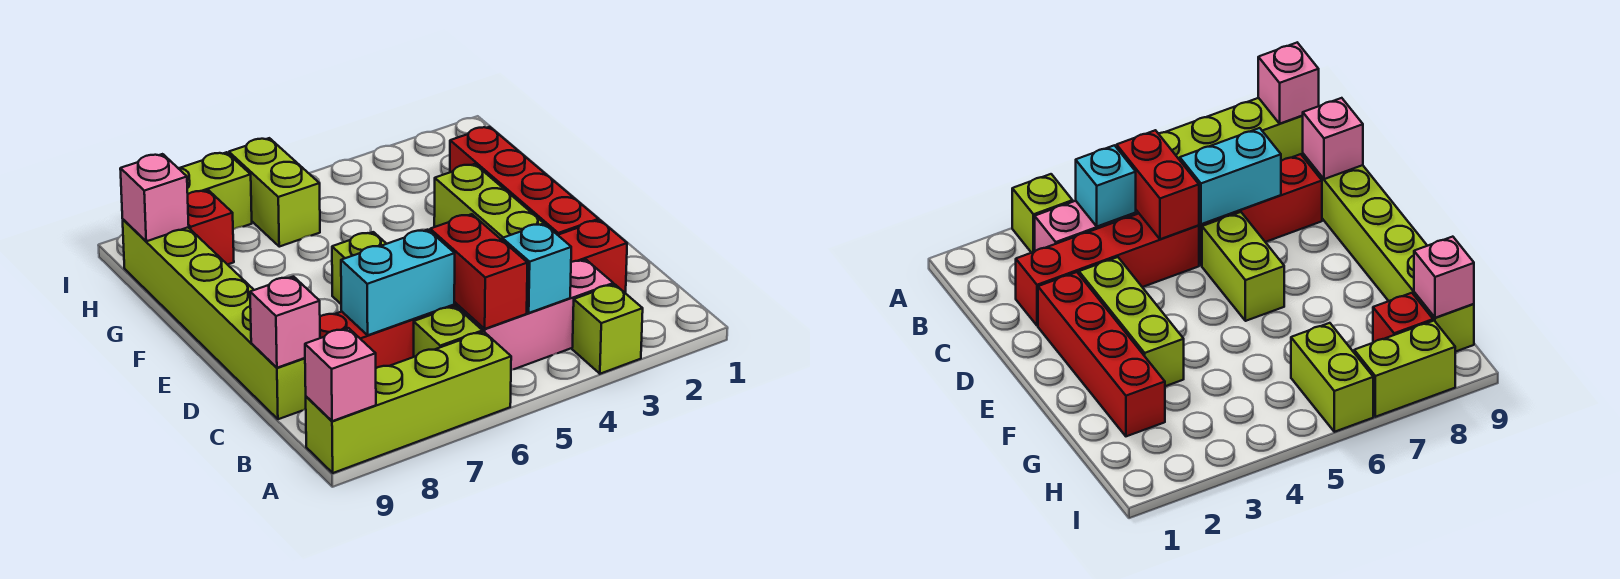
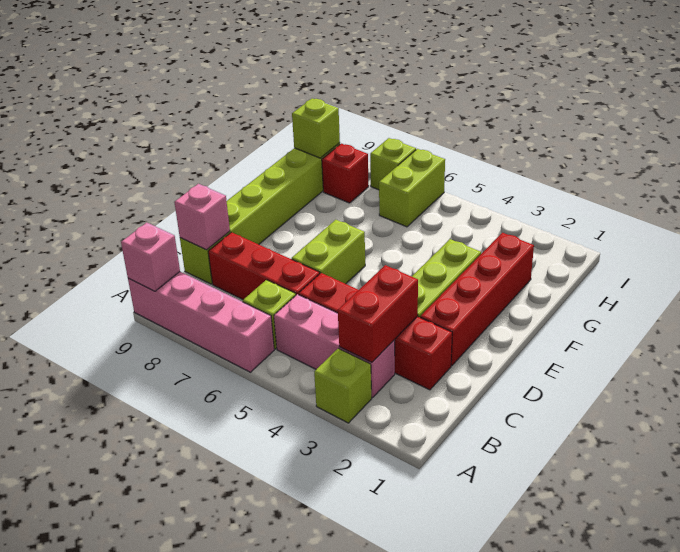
lime 1x4 brick [306,332,511,473] -> pink 1x4 brick [128,272,274,372]
cyan 1x1 brick [502,223,571,313] -> none
red 1x2 brick [430,214,528,329] -> red 1x2 brick moved to [338,265,418,362]
cyan 1x2 brick [341,230,455,335] -> none
pink 1x1 brick [120,154,189,241] -> lime 1x1 brick [292,98,340,158]
lime 1x2 brick [178,152,252,229] -> lime 1x1 brick [370,138,416,190]

